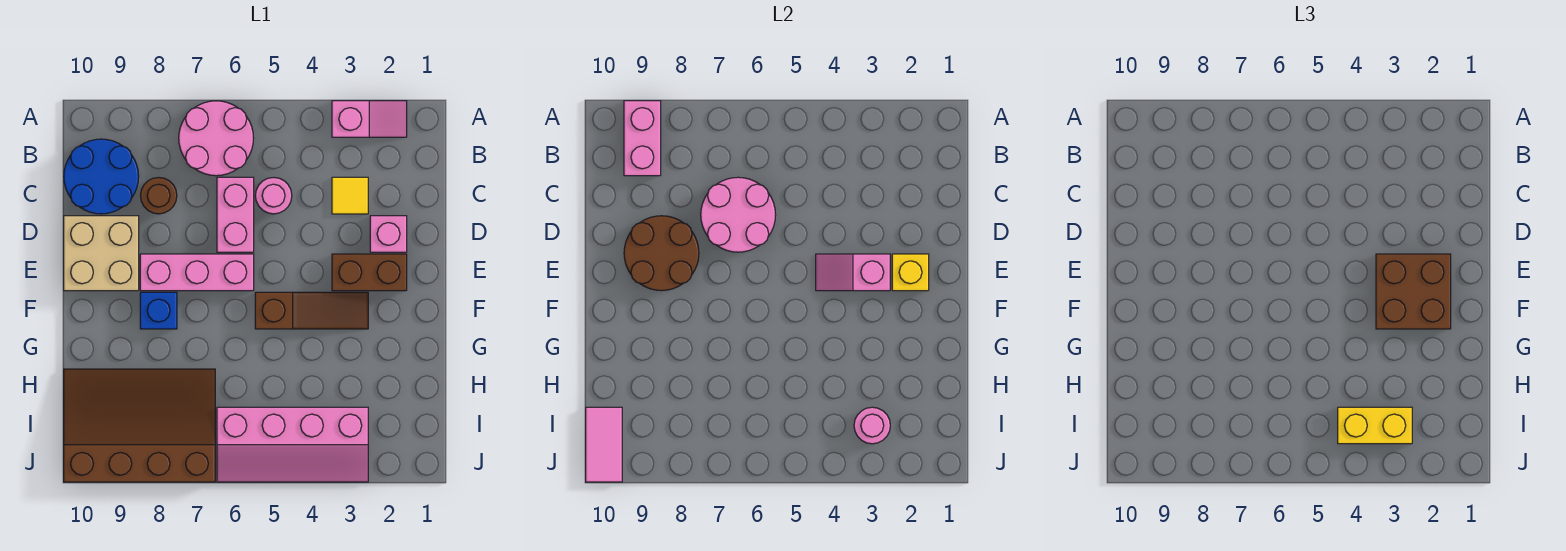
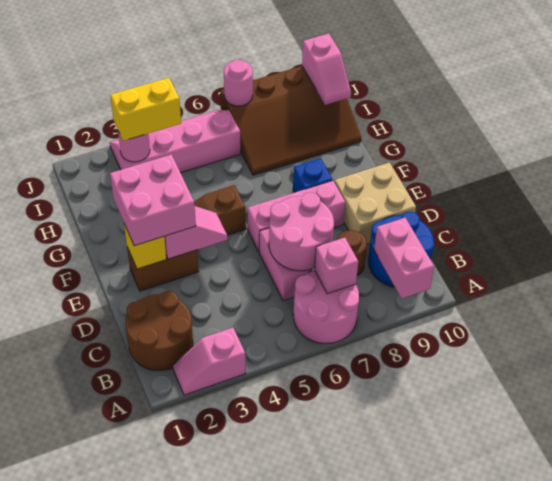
yellow 1x1 tile [332,177,368,214] -> none
pink 1x1 round brick [255,177,292,214] -> pink 1x1 round brick moved to [224,60,253,106]
pink 1x1 brick [370,216,407,252] -> pink 1x1 brick moved to [315,237,358,294]
brown 2x2 round brick [624,216,699,291] -> brown 2x2 round brick moved to [125,291,193,370]
brown 2x2 brick [1376,254,1451,329] -> pink 2x2 brick [110,155,196,246]
pink 1x2 tile [586,407,622,482] -> pink 1x2 slope [302,34,351,105]

